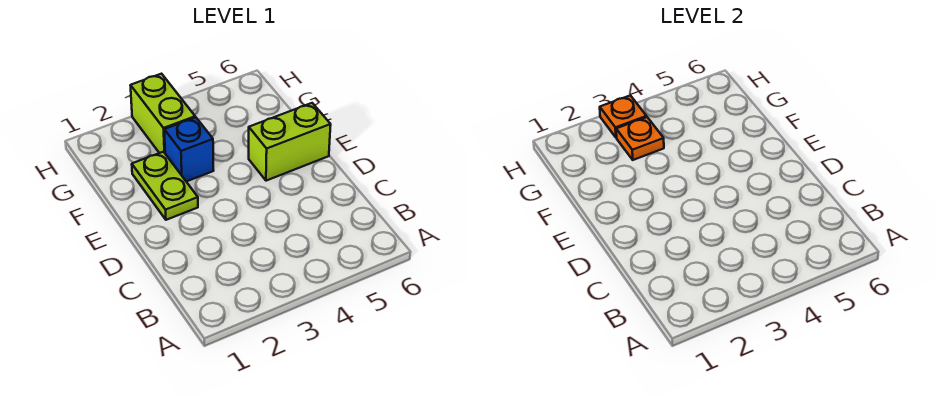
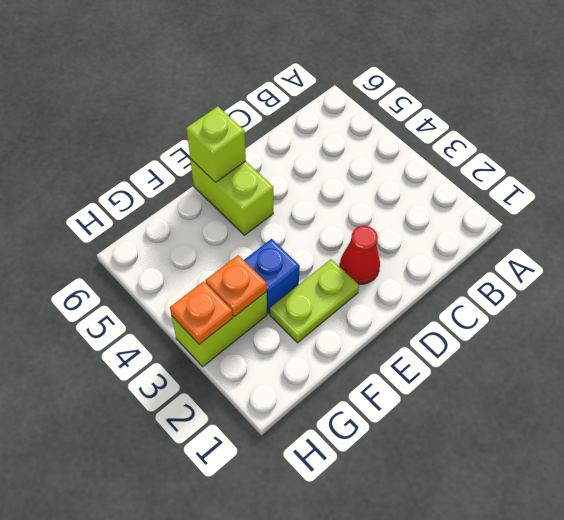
none -> red 1x1 cone [340,226,380,284]
none -> lime 1x1 brick [186,107,246,182]

